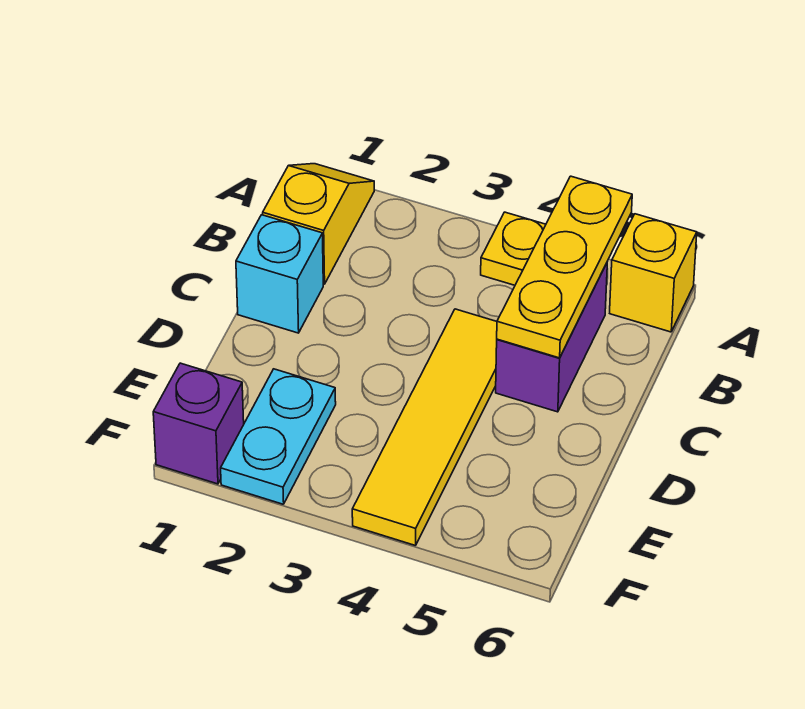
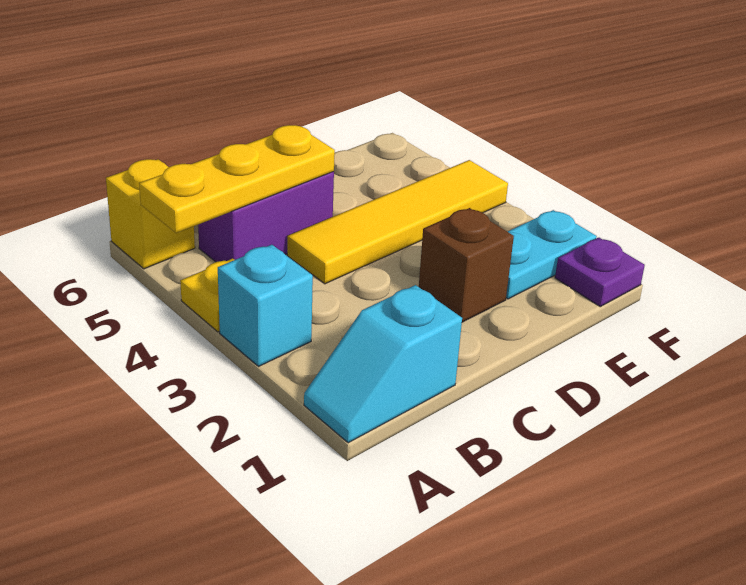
yellow 1x2 slope [263,164,374,284] -> cyan 1x2 slope [304,285,462,443]
cyan 1x1 brick [236,215,323,333] -> cyan 1x1 brick moved to [218,245,313,366]
none -> brown 1x1 brick [419,208,514,322]
purple 1x1 brick [153,363,244,484] -> purple 1x1 plate [555,238,645,307]

